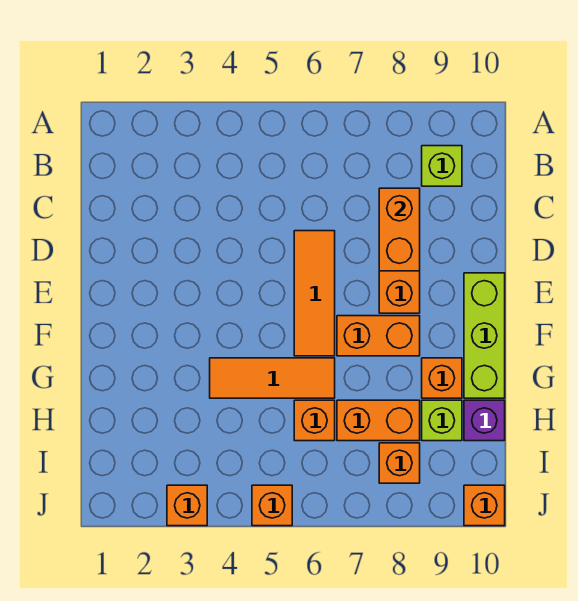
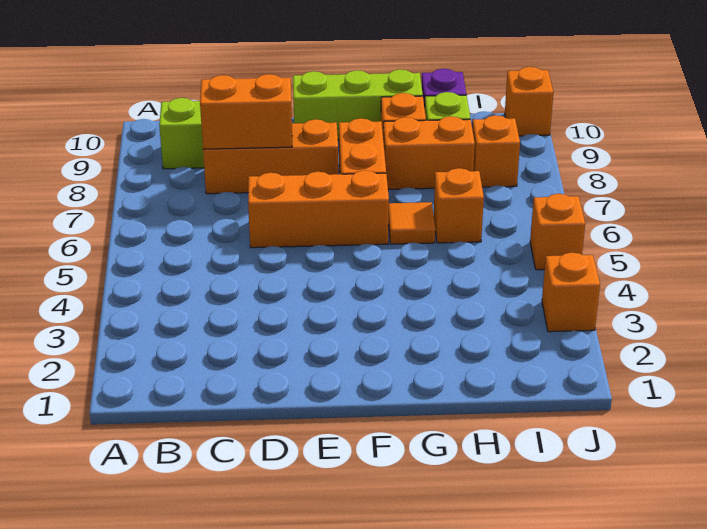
orange 1x3 tile [294,231,335,356] -> orange 1x3 brick [248,170,389,248]
orange 1x3 tile [210,358,335,398] -> orange 1x1 tile [389,202,435,244]
orange 1x2 brick [337,400,420,441] -> orange 1x2 brick turned to [383,116,475,189]

